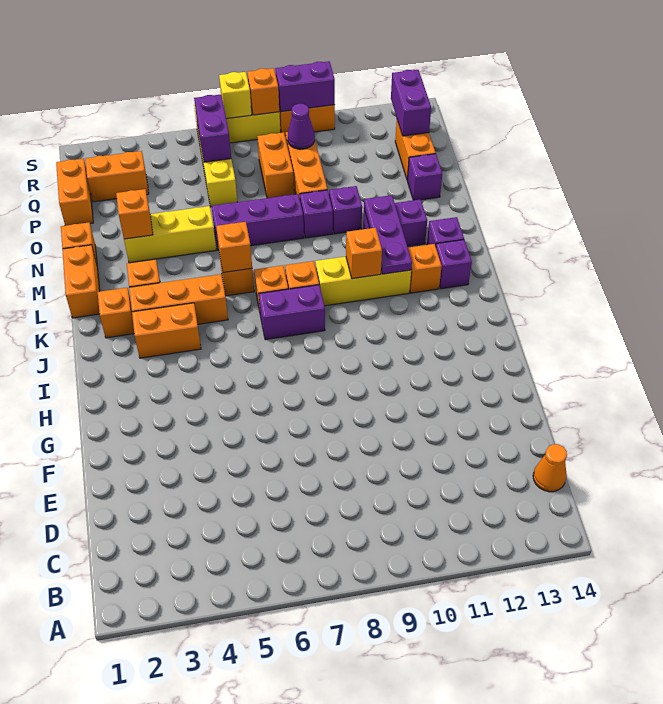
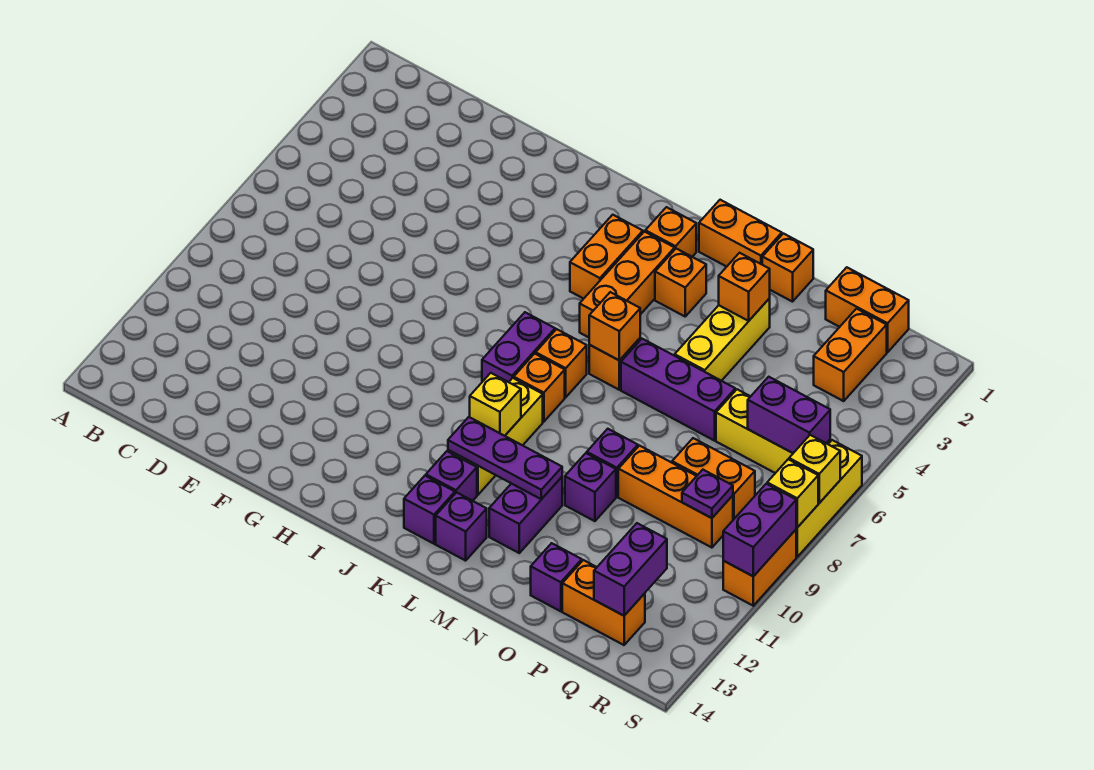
orange 1x1 cone [533,444,567,492] -> none
orange 1x1 brick [346,228,382,279] -> yellow 1x1 brick [470,373,521,436]
orange 1x1 brick [408,244,442,293] -> purple 1x1 brick [426,451,477,501]
purple 1x3 brick [211,194,304,250] -> purple 1x3 brick turned to [621,339,735,441]
purple 1x1 cone [288,104,315,149] -> purple 1x1 plate [682,470,733,518]
purple 1x2 brick [391,70,431,136] -> purple 1x2 brick turned to [594,523,667,616]
orange 1x1 brick [247,68,279,115] -> yellow 1x1 brick [767,459,818,527]

